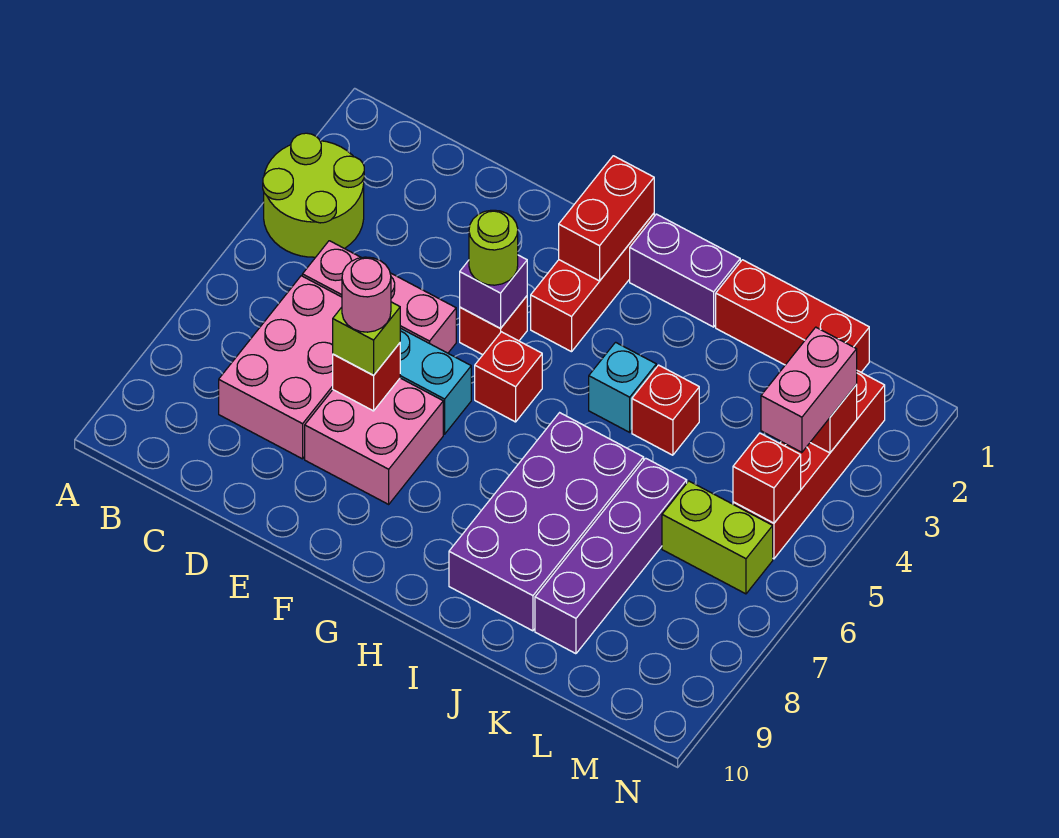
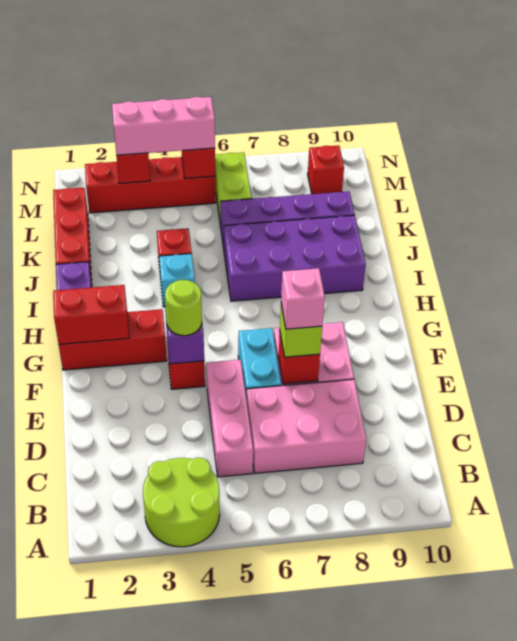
pink 1x1 round brick [342,257,391,332] -> pink 1x1 brick [281,268,325,329]
red 1x1 brick [475,332,542,422] -> red 1x1 brick moved to [308,146,344,194]
pink 1x2 brick [761,327,857,452] -> pink 1x3 brick [112,97,215,155]

